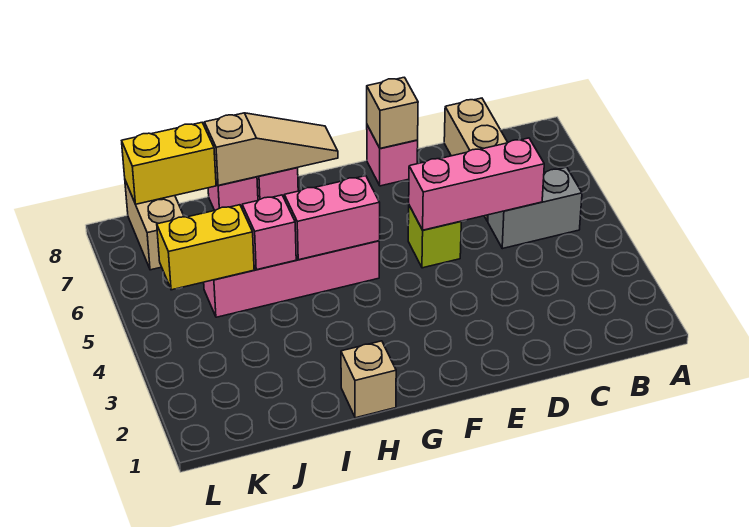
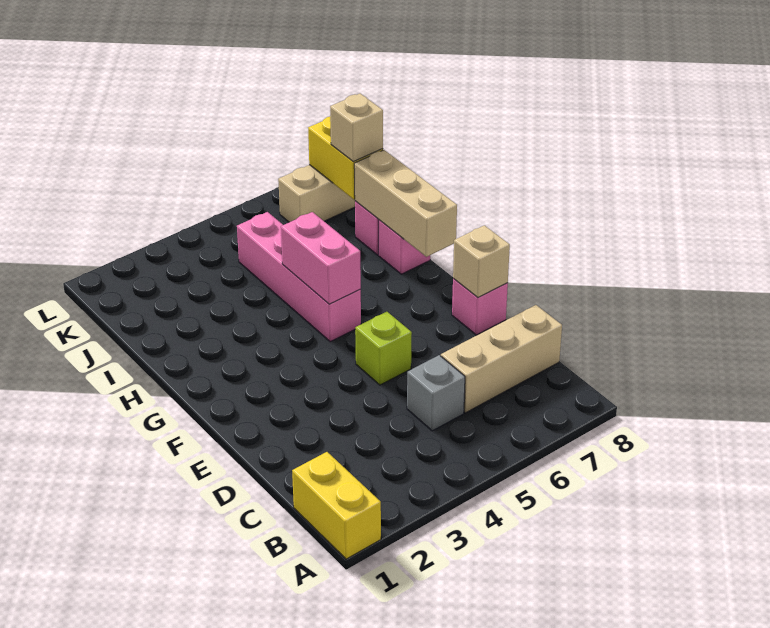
grey 1x2 brick [488,167,582,249] -> grey 1x1 brick [407,355,465,431]
pink 1x3 brick [409,138,544,230] -> none
tan 1x3 slope [204,113,338,185] -> tan 1x3 brick [354,150,457,257]
tan 1x1 brick [341,341,396,418] -> tan 1x1 brick moved to [330,93,383,162]
pink 1x1 brick [242,195,296,270] -> none
yellow 1x2 brick [157,205,254,290] -> yellow 1x2 brick moved to [292,452,381,559]

